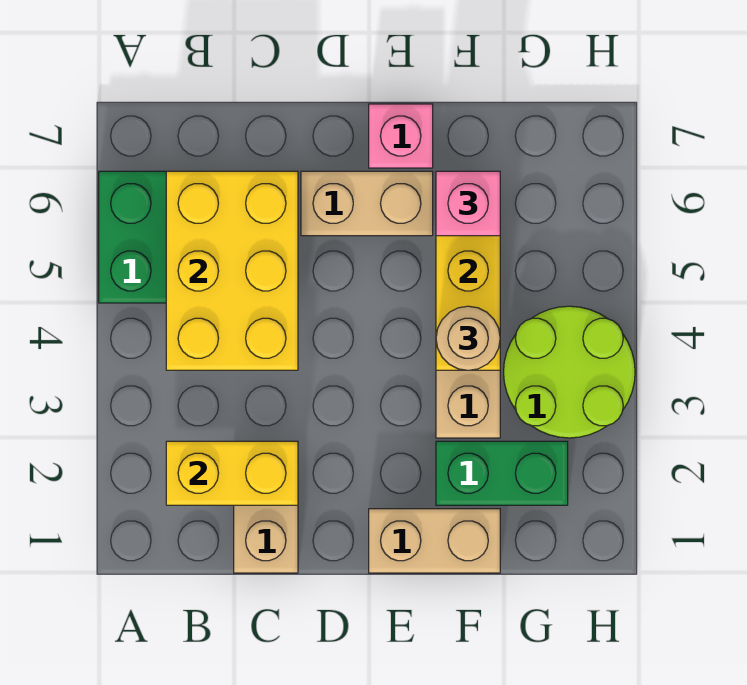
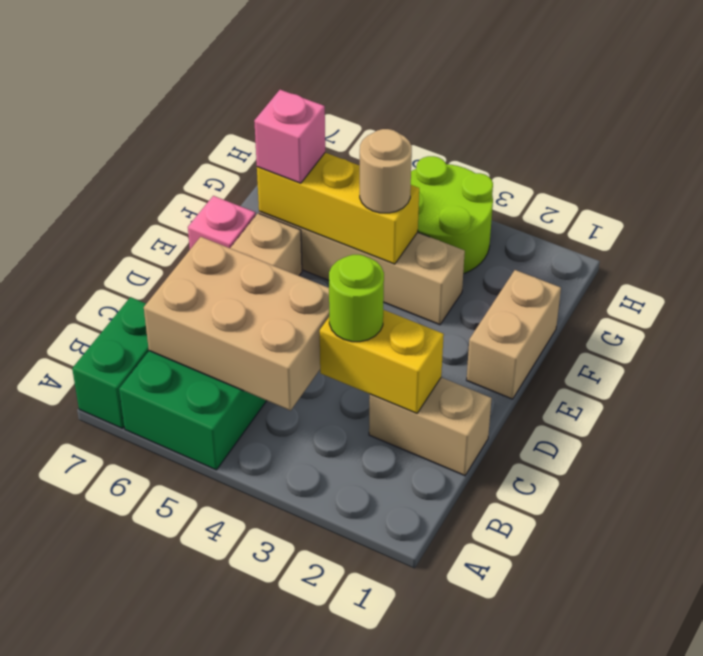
yellow 1x2 brick [166,441,298,505] -> yellow 1x2 brick turned to [320,310,444,413]
yellow 2x3 brick [166,171,298,370] -> tan 2x3 brick [144,237,329,411]
none -> lime 1x1 round brick [329,255,384,342]
green 1x2 brick [436,441,568,505] -> green 1x2 brick moved to [72,297,149,428]

